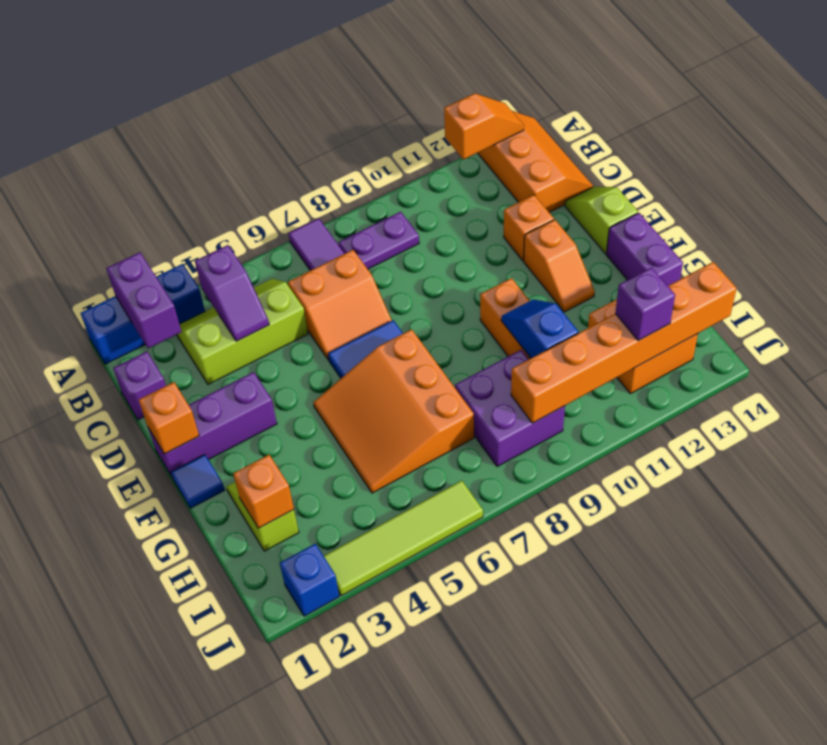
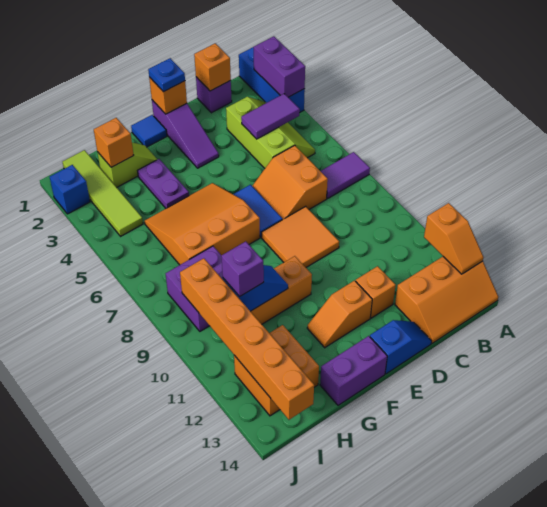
purple 1x2 brick [106,252,182,348] -> purple 1x2 brick turned to [253,36,305,97]
purple 1x2 slope [195,245,269,341] -> purple 1x2 tile [241,94,300,139]
purple 1x2 plate [339,212,419,269] -> purple 1x2 plate moved to [138,159,189,208]
none -> orange 1x1 brick [194,43,231,91]
none -> orange 2x2 tile [262,206,339,267]
lime 1x2 slope [565,187,638,254] -> blue 1x2 slope [370,320,432,374]
purple 1x3 brick [148,372,277,478] -> purple 1x3 slope [152,100,219,168]
none -> blue 1x1 plate [148,58,185,92]
purple 1x1 brick [615,268,675,341] -> purple 1x1 brick moved to [221,241,264,297]
lime 1x4 tile [324,481,483,596] -> lime 1x4 tile moved to [63,150,143,236]

